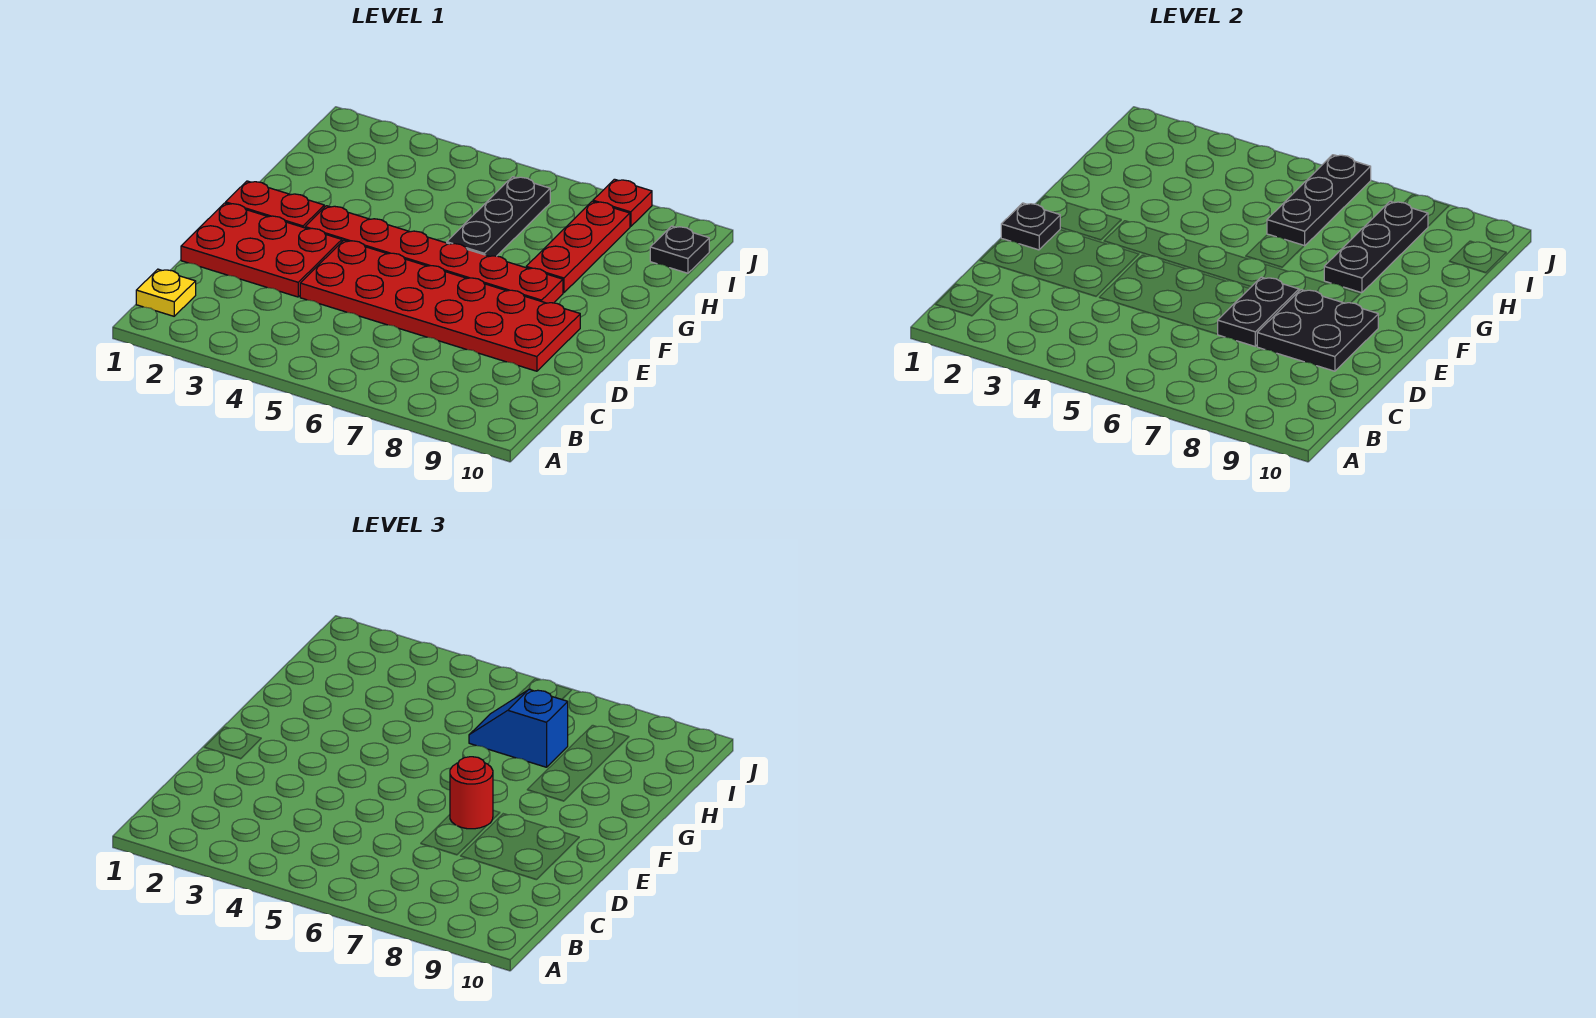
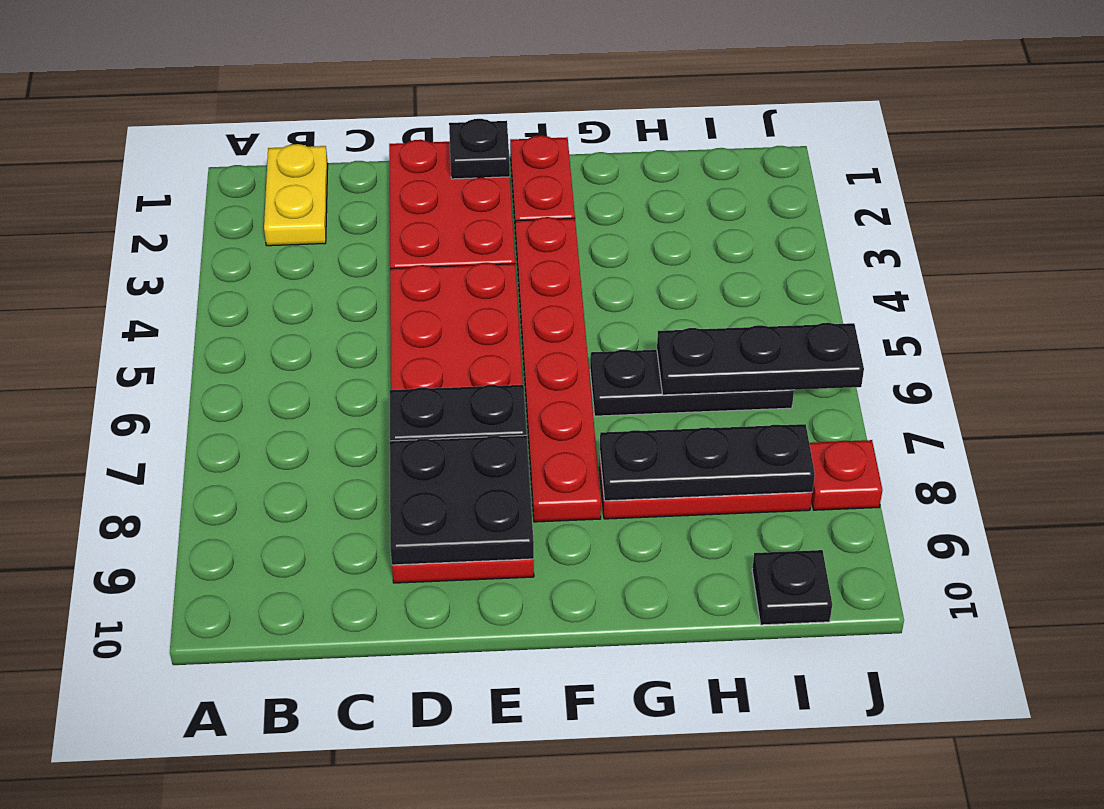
yellow 1x1 plate [136,269,196,316] -> yellow 1x2 plate [264,144,328,246]
red 1x1 round brick [450,757,493,829] -> none
blue 1x2 slope [469,689,568,767] -> none

